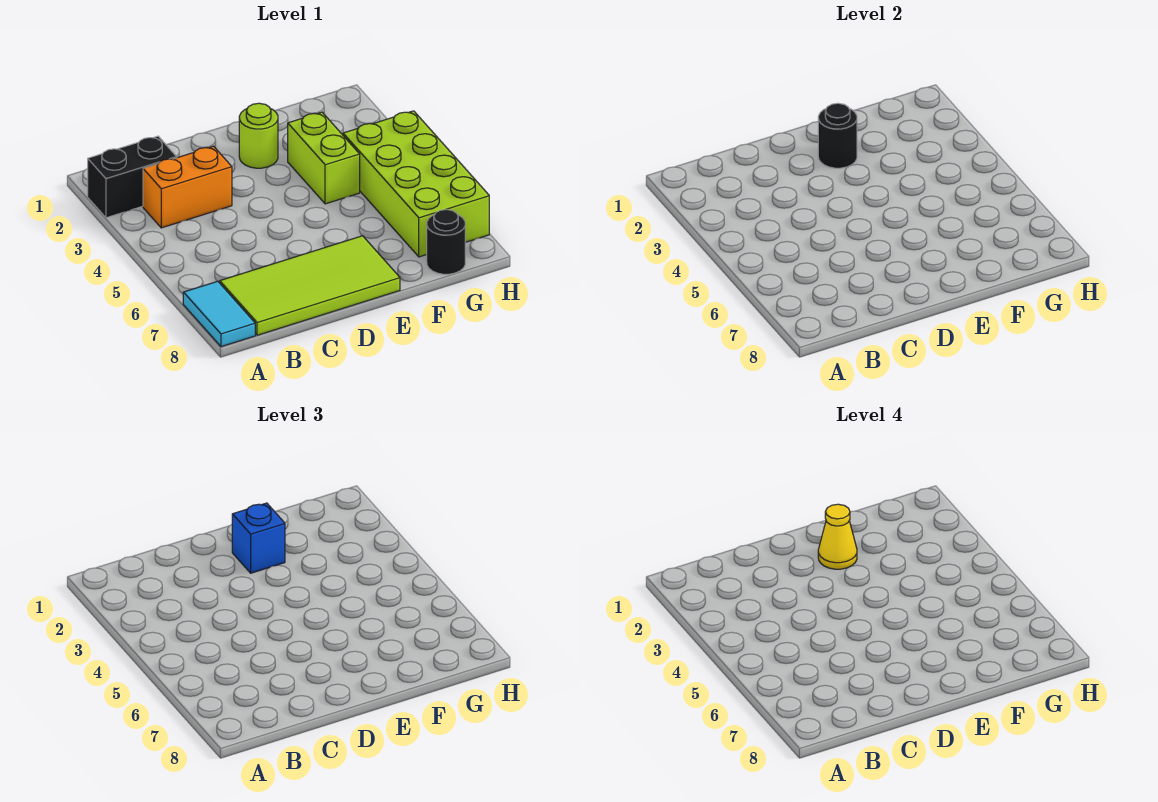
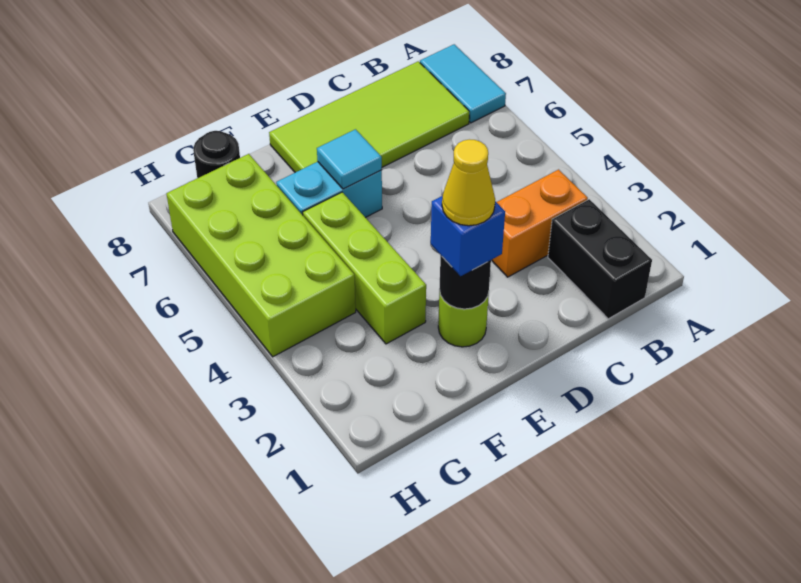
black 1x2 brick [88,136,177,218] -> black 1x2 brick turned to [548,199,652,319]
none -> cyan 1x2 brick [276,162,382,218]
none -> cyan 1x1 tile [317,129,382,189]
lime 1x2 brick [288,112,360,204] -> lime 1x3 brick [303,192,426,344]

